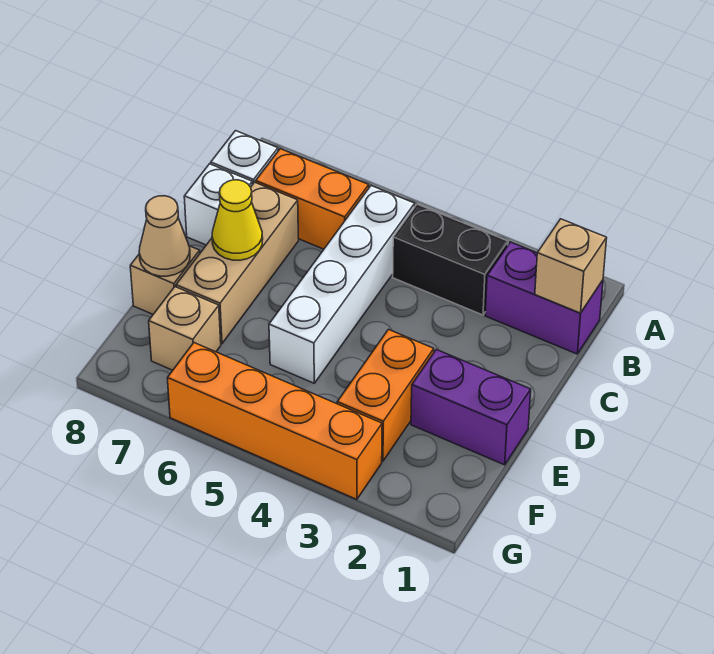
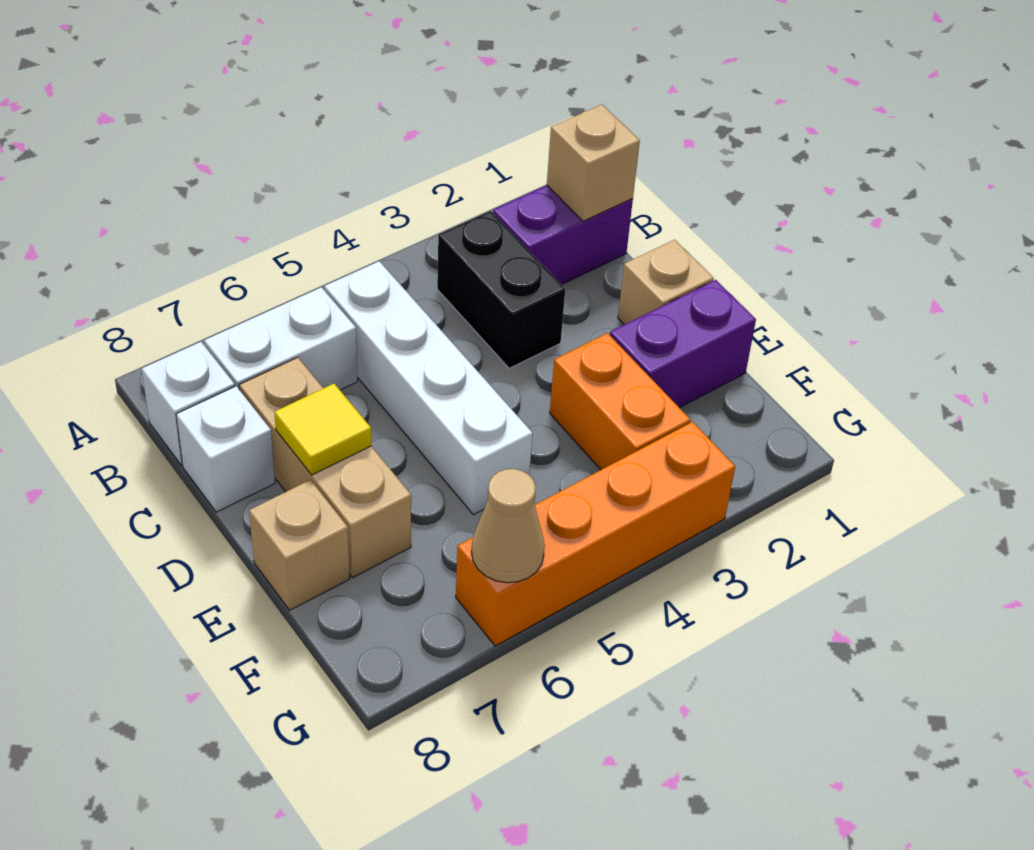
black 1x2 brick [393,204,508,315] -> black 1x2 brick turned to [437,211,565,368]
orange 1x2 brick [256,149,369,249] -> white 1x2 brick [204,287,357,390]
yellow 1x1 cone [212,180,263,260] -> yellow 1x1 tile [274,384,371,475]
tan 1x1 cone [139,196,190,276] -> tan 1x1 cone moved to [472,469,545,583]
tan 1x1 brick [149,287,221,370] -> tan 1x1 brick moved to [618,240,714,325]

